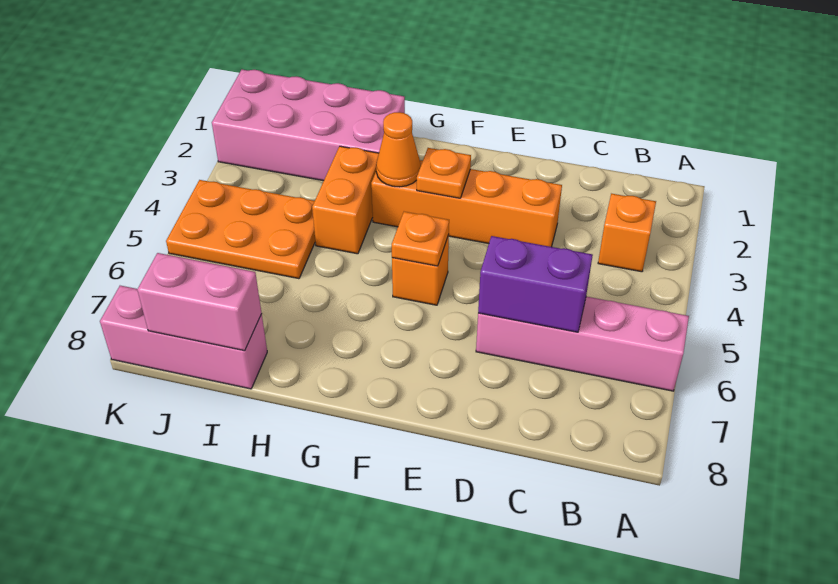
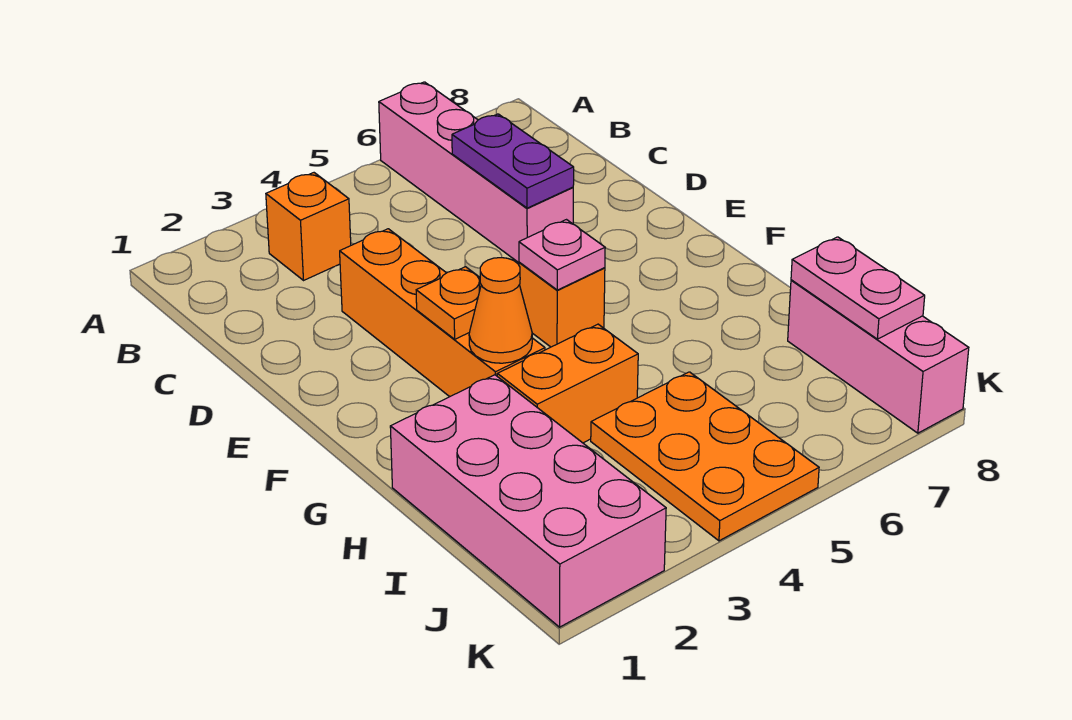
purple 1x2 brick [478,236,593,332] -> purple 1x2 plate [452,114,574,208]
orange 1x1 plate [392,212,449,266] -> pink 1x1 plate [519,220,605,290]
pink 1x2 brick [137,253,262,351] -> pink 1x2 plate [791,237,925,339]

